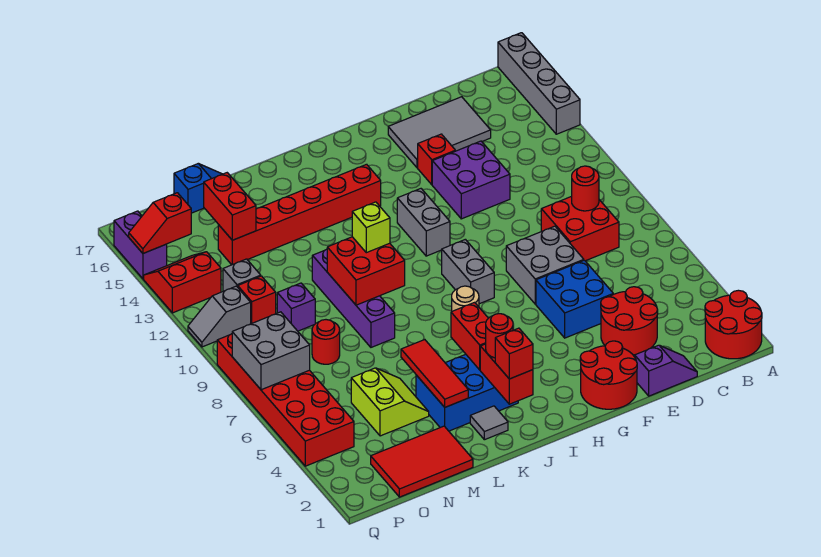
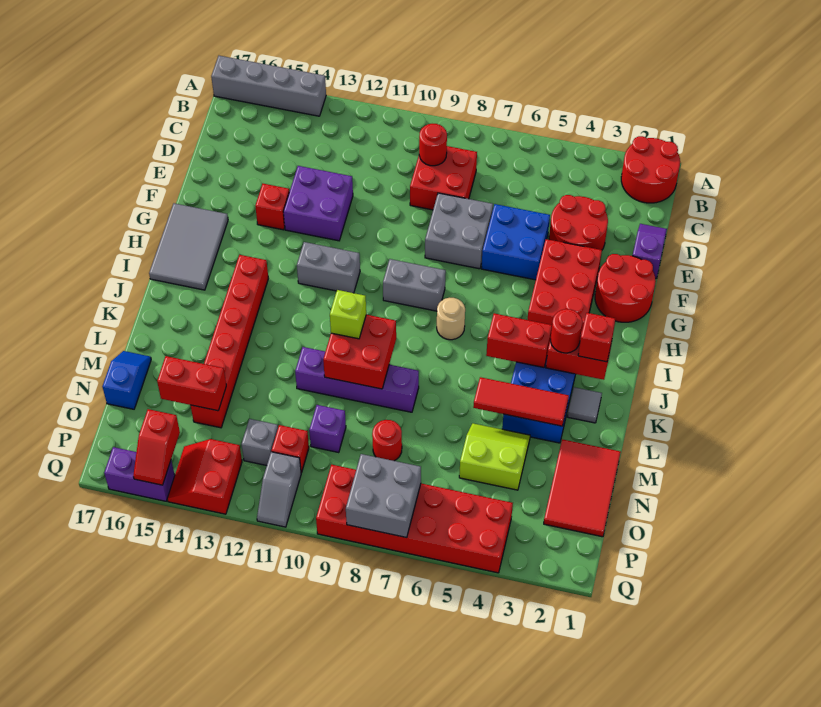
grey 2x3 tile [388,97,491,168] -> grey 2x3 tile moved to [149,203,228,290]
none -> red 2x3 brick [527,239,602,331]

